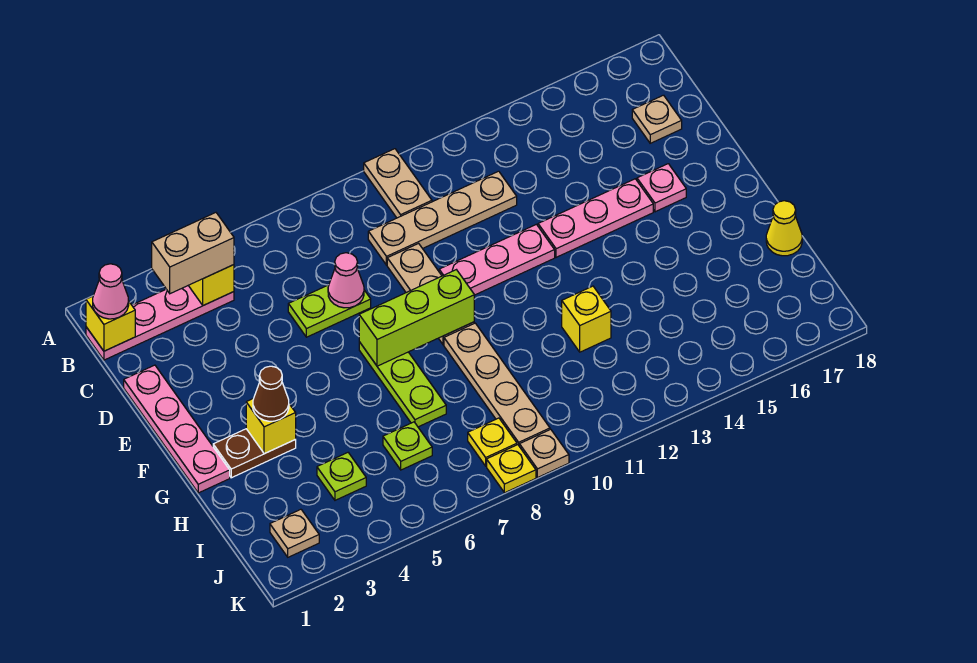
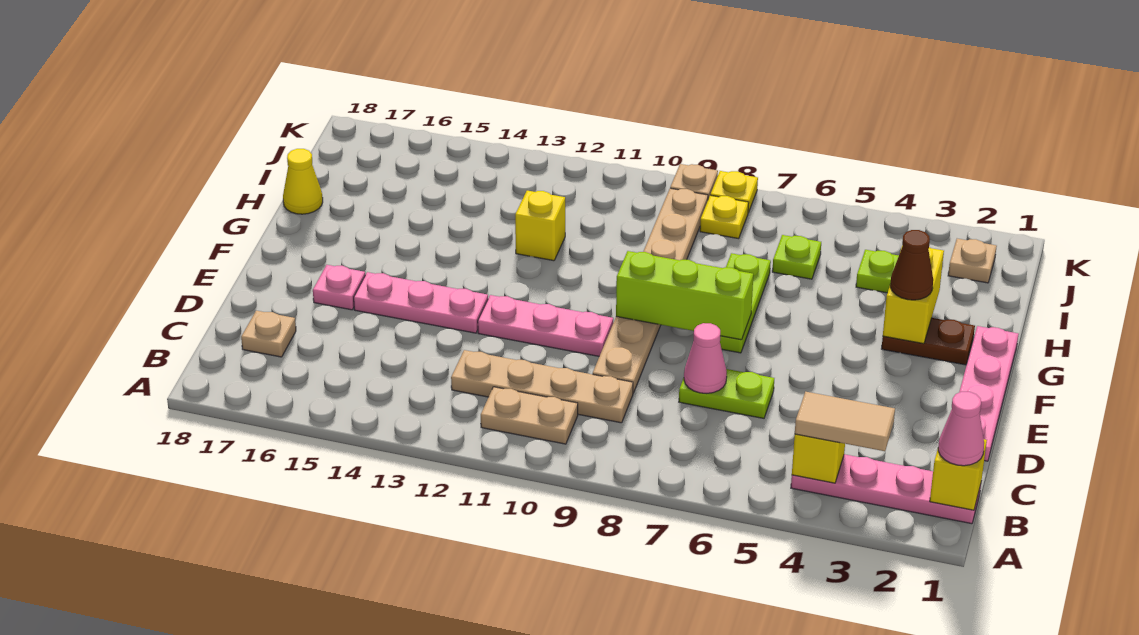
tan 1x2 plate [364,149,432,218] -> tan 1x2 plate turned to [481,387,578,444]
tan 1x2 brick [152,213,234,294] -> tan 1x2 tile [795,392,895,451]
yellow 1x1 brick [246,398,296,454] -> yellow 1x2 brick [883,246,944,344]

